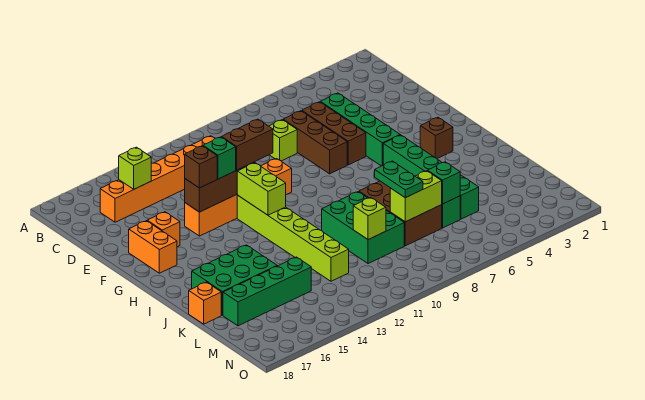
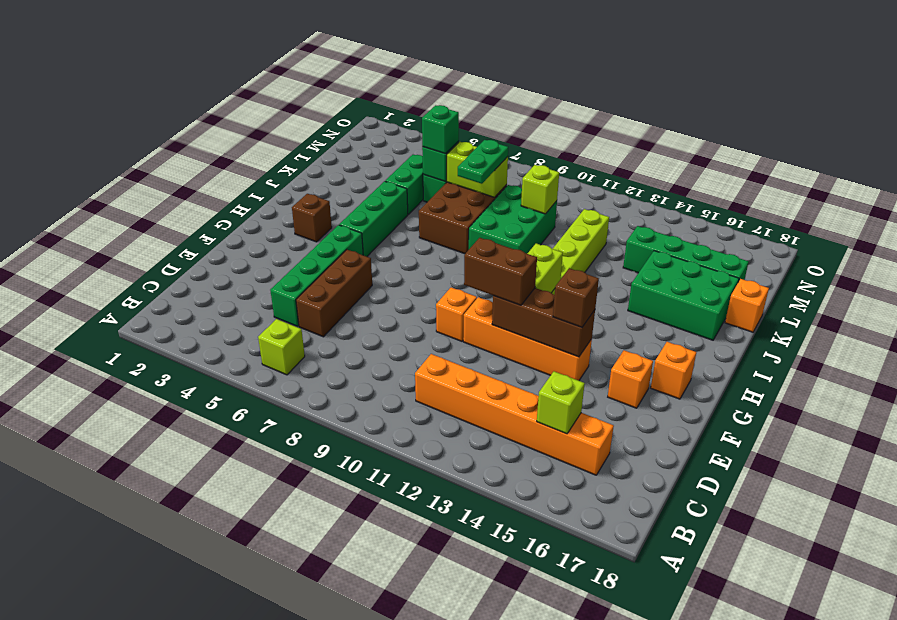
brown 1x3 brick [283,111,347,174] -> none
lime 1x1 brick [269,120,297,161] -> lime 1x1 brick moved to [258,319,305,375]
green 1x1 brick [203,137,236,179] -> green 1x1 brick moved to [422,105,459,154]
orange 1x2 brick [129,221,177,273] -> orange 1x1 brick [651,342,696,399]

